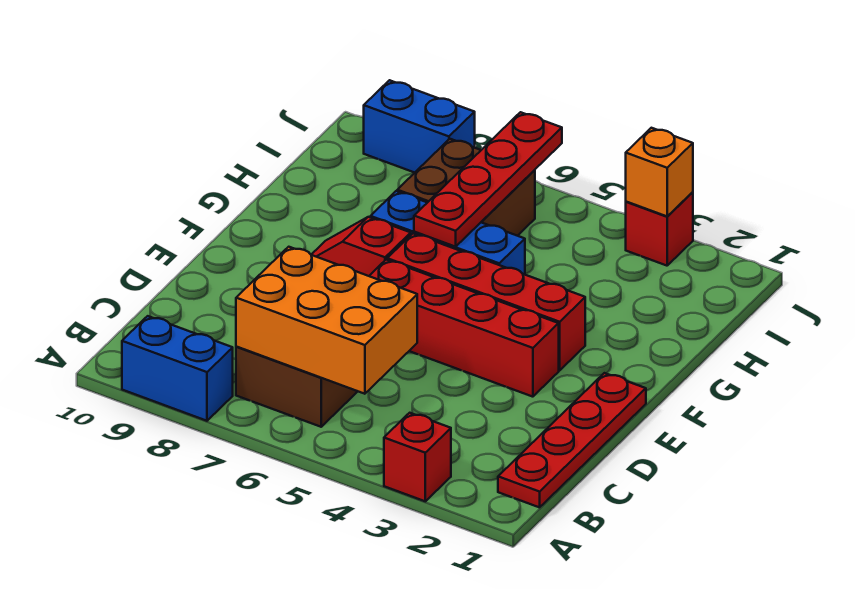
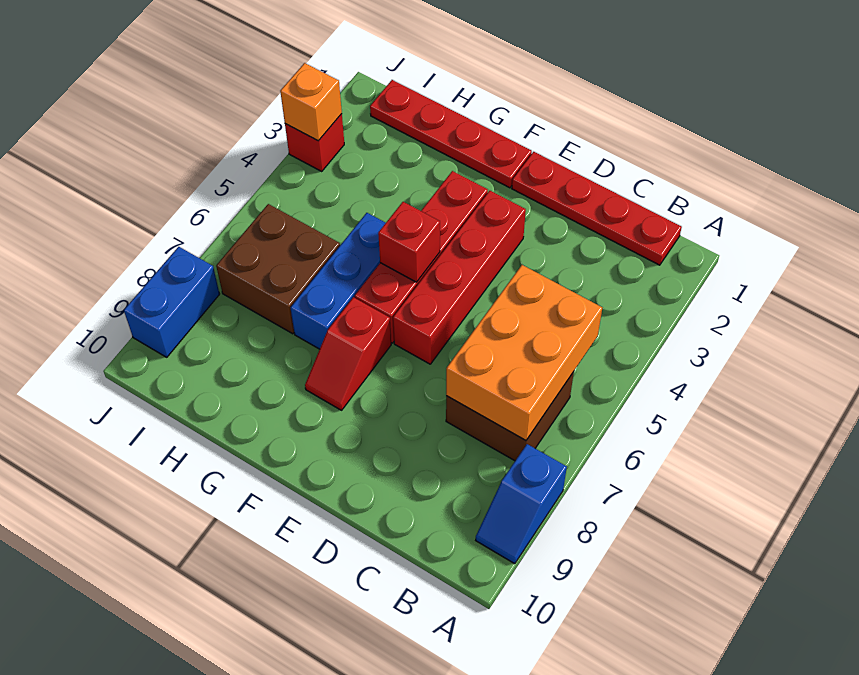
red 1x1 brick [384,413,451,501] -> red 1x1 brick moved to [378,202,440,282]
blue 1x2 brick [122,316,233,421] -> blue 1x2 slope [476,444,567,564]
red 1x4 plate [414,112,562,247] -> red 1x4 plate moved to [370,80,532,188]

